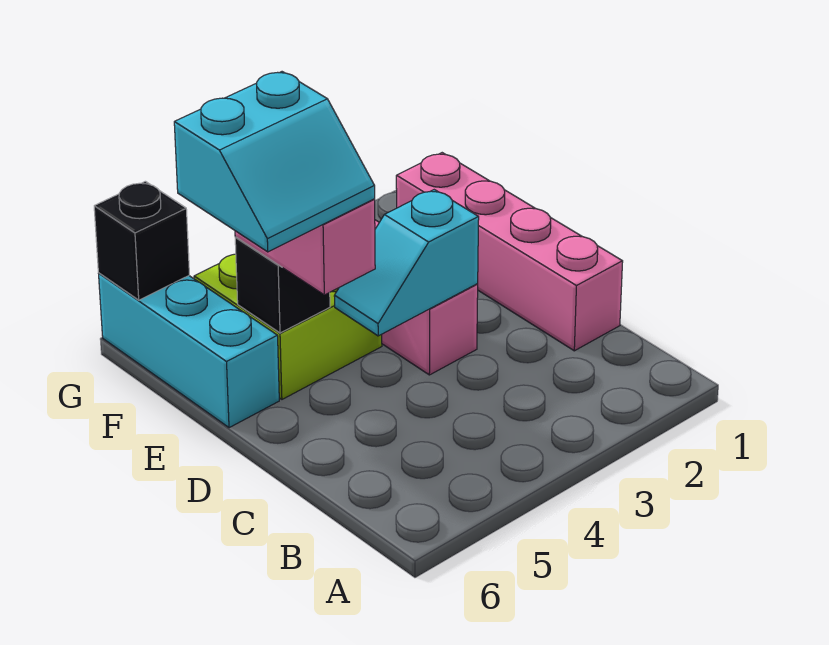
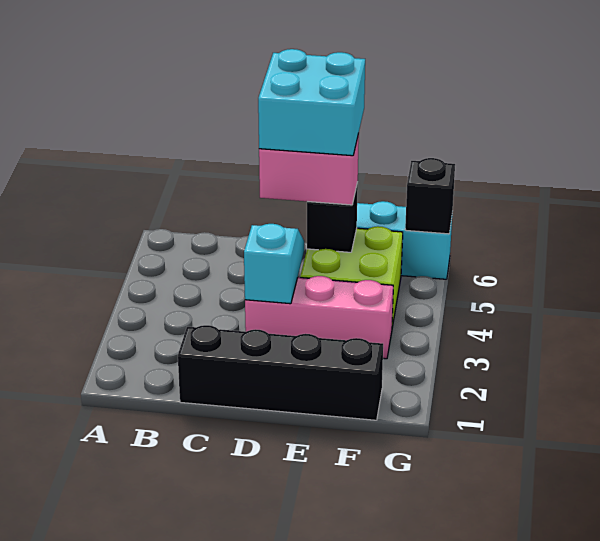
pink 1x4 brick [396,153,623,351] -> black 1x4 brick [178,325,383,420]
cyan 2x2 slope [174,72,375,252] -> cyan 2x2 brick [258,49,365,156]

